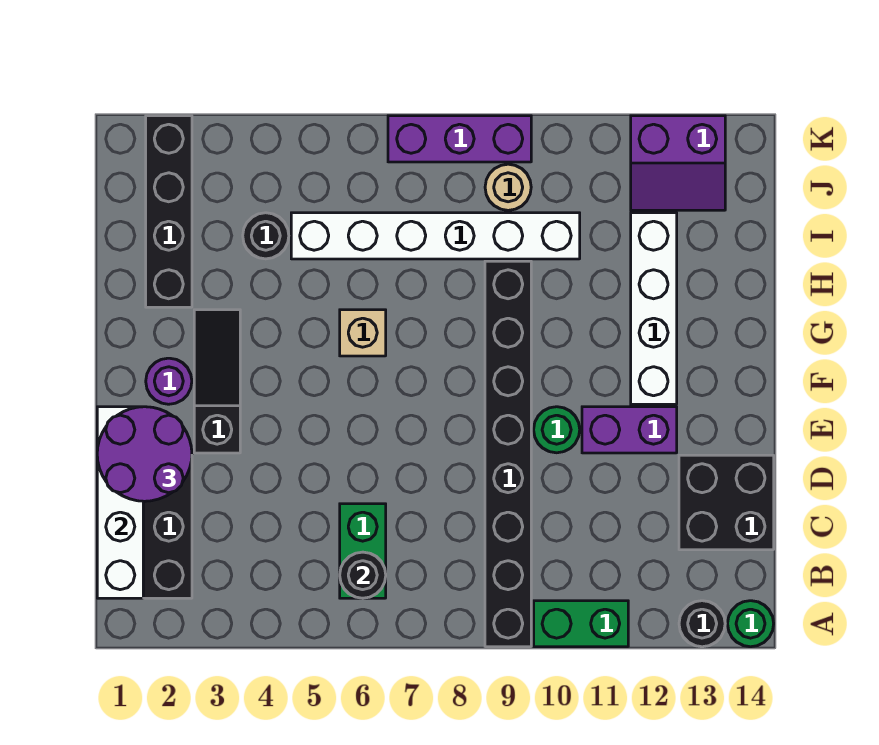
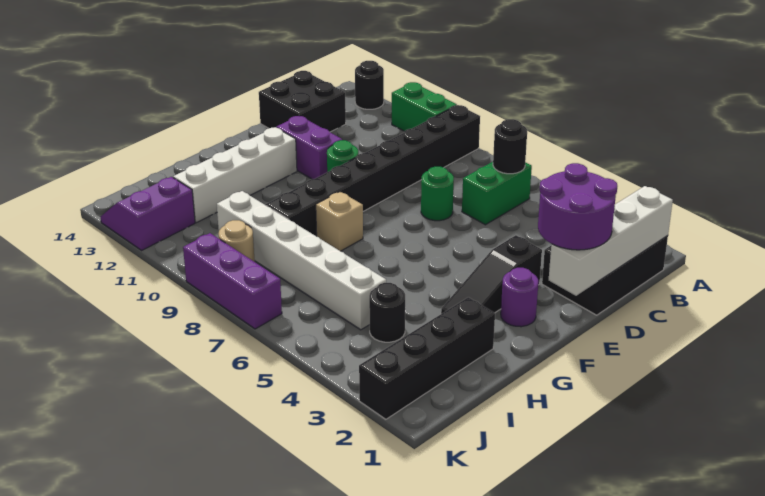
green 1x1 round brick [728,601,774,647] -> green 1x1 round brick moved to [421,167,454,221]
tan 1x1 brick [340,310,386,356] -> tan 1x1 brick moved to [316,192,363,251]
purple 2x2 slope [631,116,725,210] -> purple 2x2 slope turned to [101,177,195,250]

